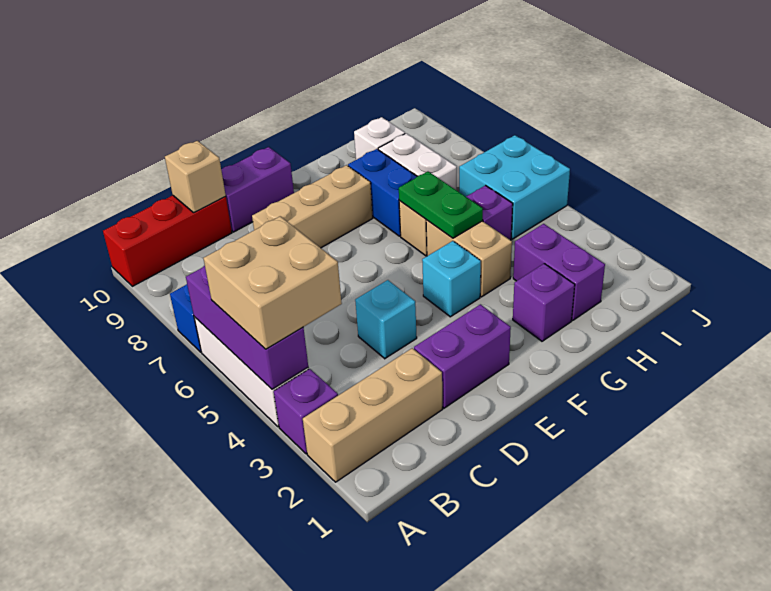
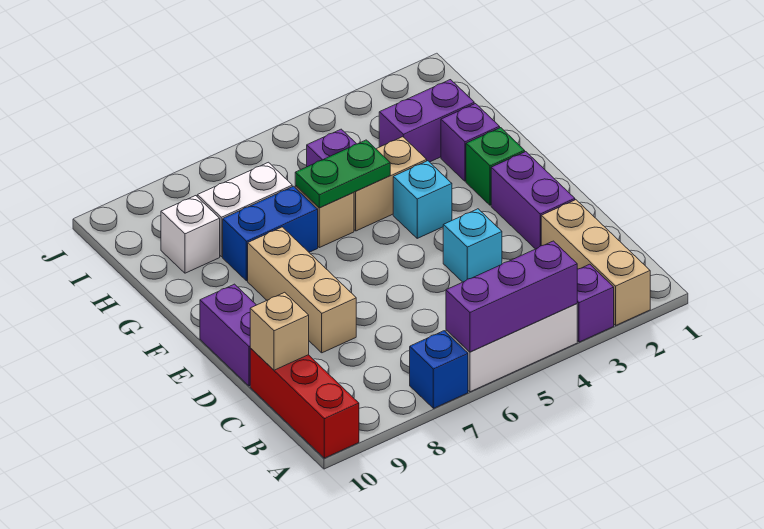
tan 2x2 brick [203,216,342,349] -> none
none -> green 1x1 brick [466,128,525,205]
cyan 2x2 brick [459,135,570,239] -> none

